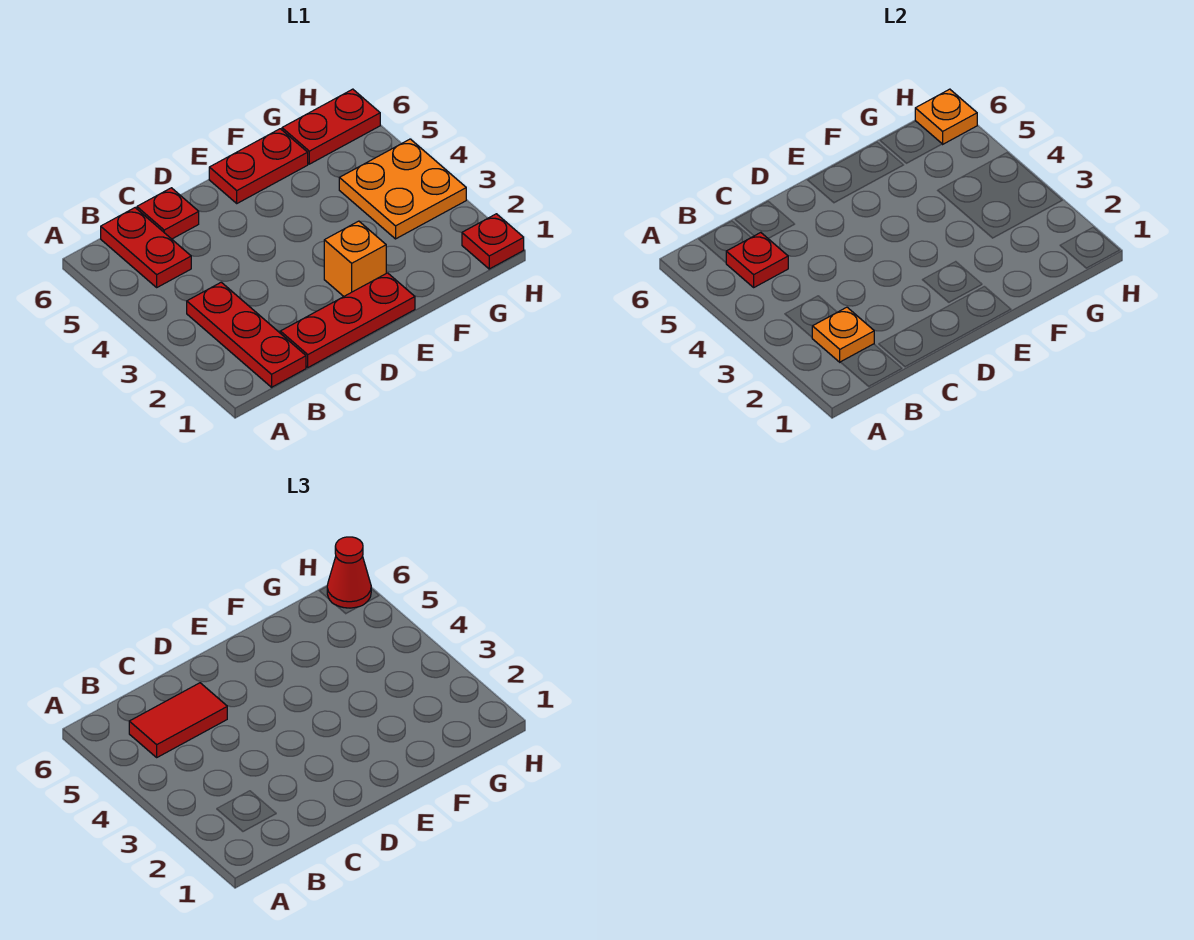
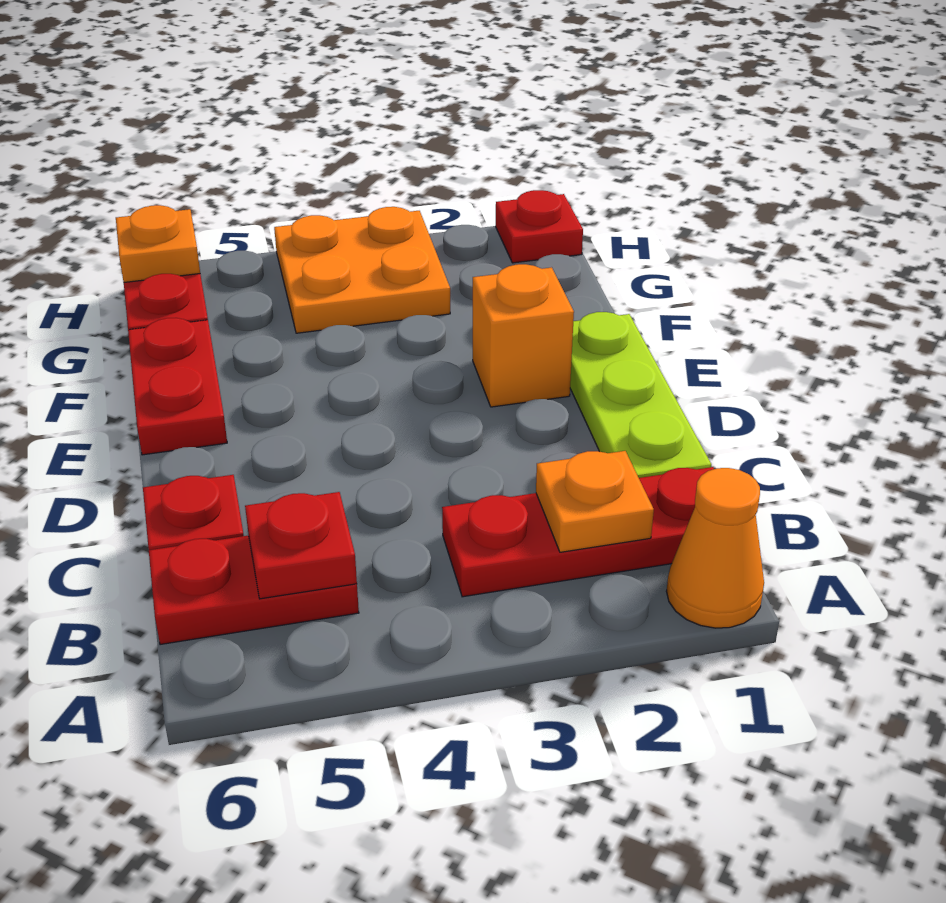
none -> orange 1x1 cone [666,468,764,628]
red 1x2 tile [129,683,227,757] -> none
red 1x3 plate [280,273,415,367] -> lime 1x3 plate [570,312,711,478]
red 1x1 cone [327,537,371,608] -> none

